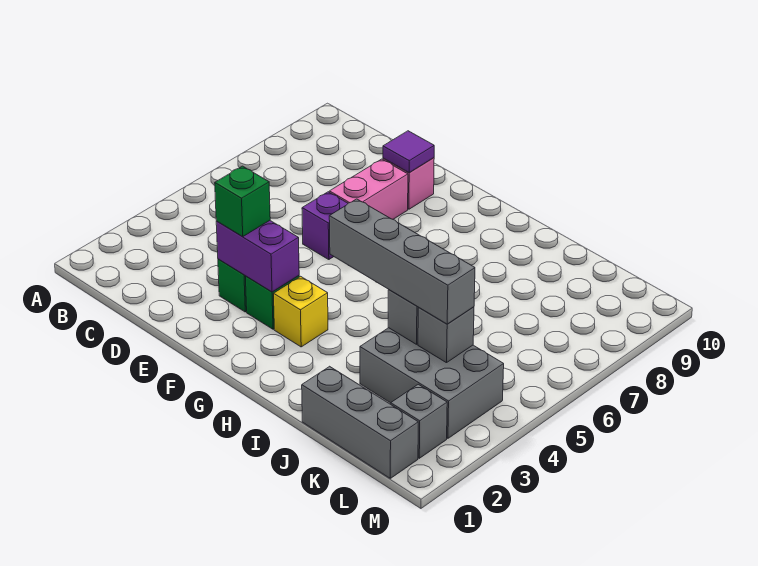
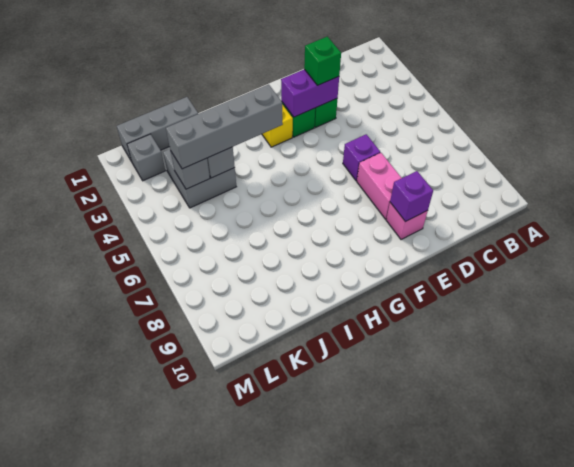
purple 1x1 tile [383,131,434,173] -> purple 1x1 brick [390,171,433,222]
grey 2x3 brick [360,328,504,438] -> grey 2x2 brick [163,149,236,208]

